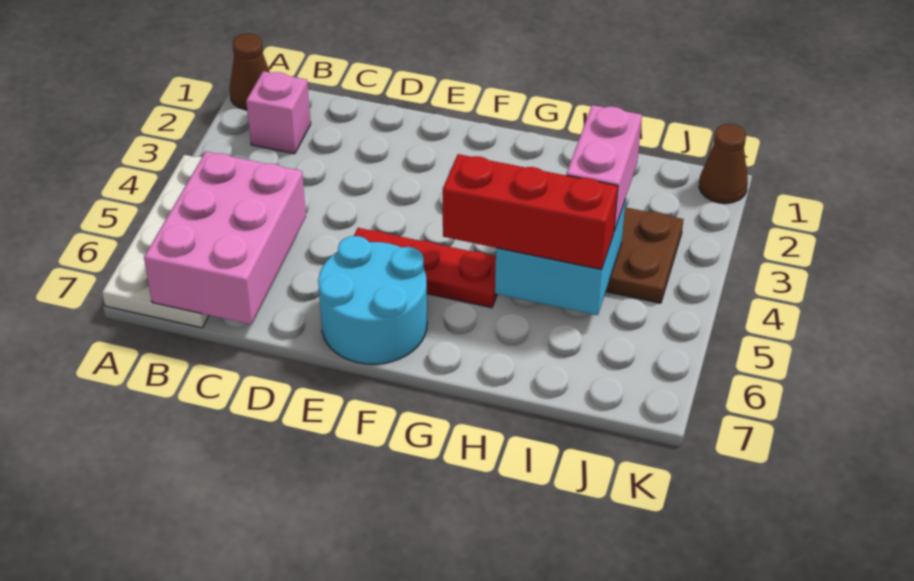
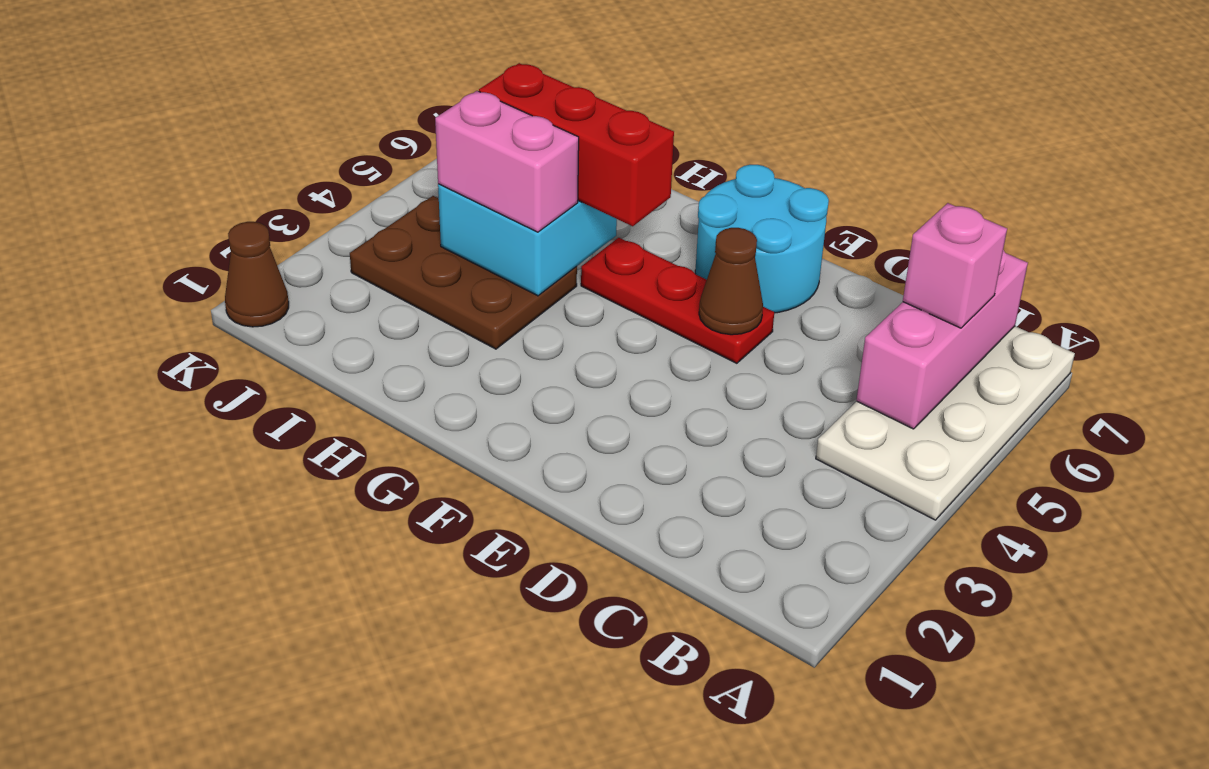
brown 1x1 cone [229,34,270,110] -> brown 1x1 cone moved to [699,228,763,335]
pink 1x1 brick [246,71,311,154] -> pink 1x1 brick moved to [903,203,1007,328]
pink 2x3 brick [144,152,306,324] -> pink 1x3 brick [856,250,1028,429]
pink 1x2 brick [566,105,642,231] -> pink 1x2 brick turned to [435,91,579,232]

